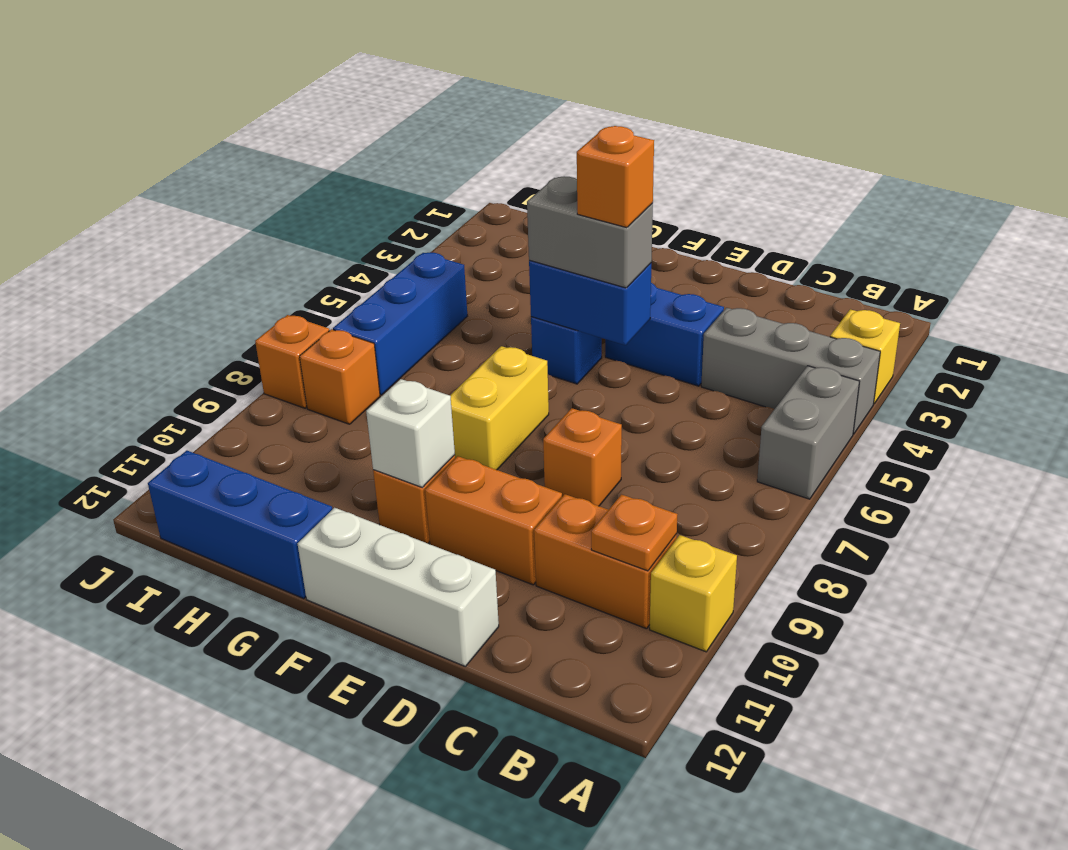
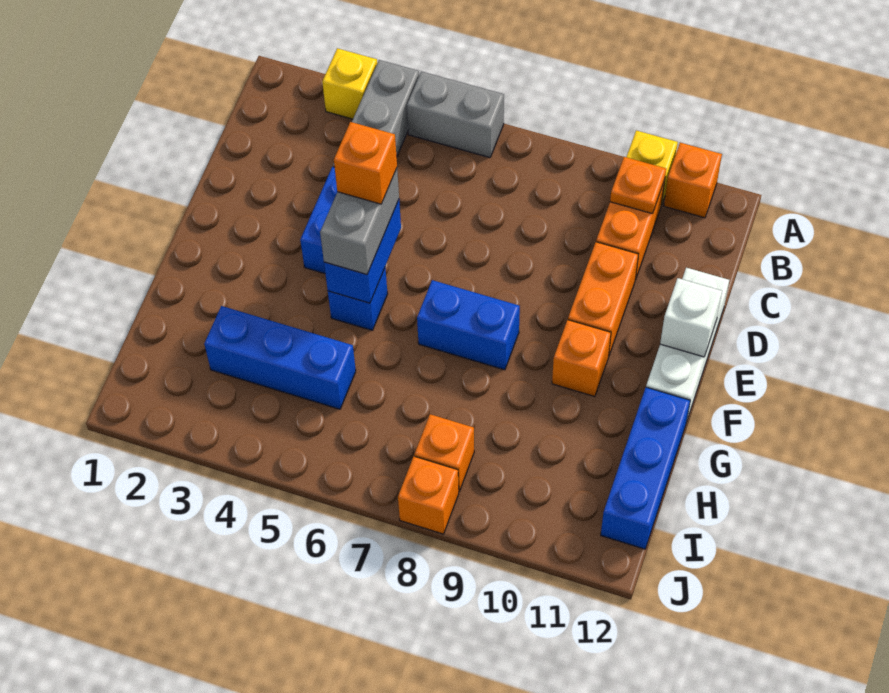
orange 1x1 brick [543,408,622,506] -> orange 1x1 brick moved to [664,143,722,218]
yellow 1x2 brick [450,346,549,470] -> blue 1x2 brick [417,280,520,370]
white 1x1 brick [366,379,455,487] -> white 1x1 brick moved to [660,278,722,357]
blue 1x3 brick [333,252,467,395] -> blue 1x3 brick moved to [204,306,356,409]

